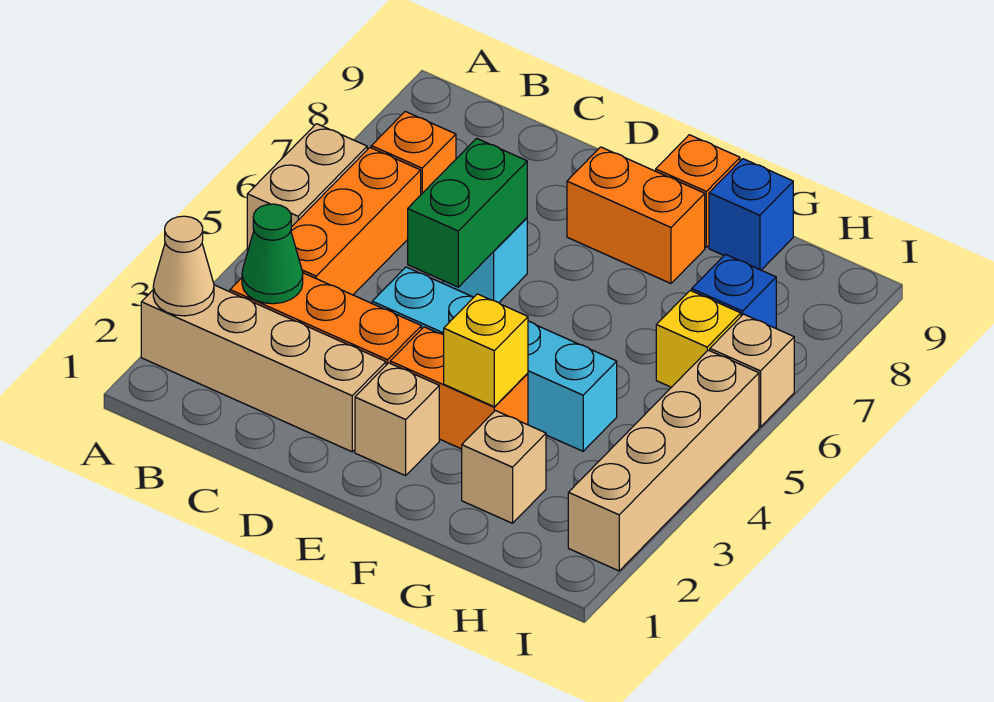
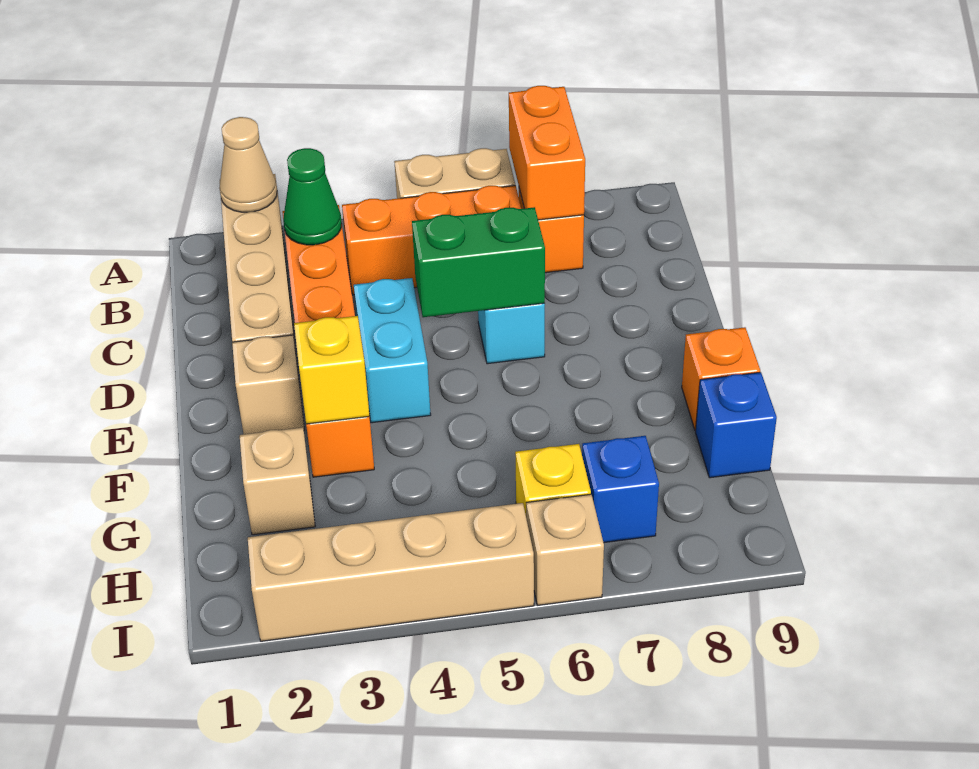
cyan 1x4 brick [372,267,617,451] -> cyan 1x2 brick [354,278,431,423]
orange 1x2 brick [567,147,705,283] -> orange 1x2 brick moved to [509,86,585,220]

